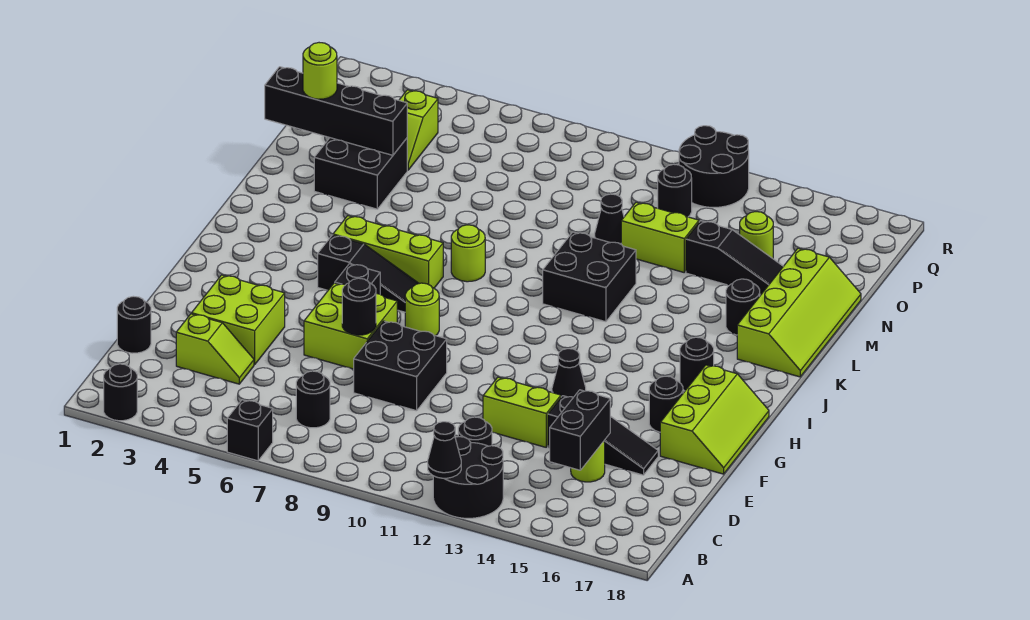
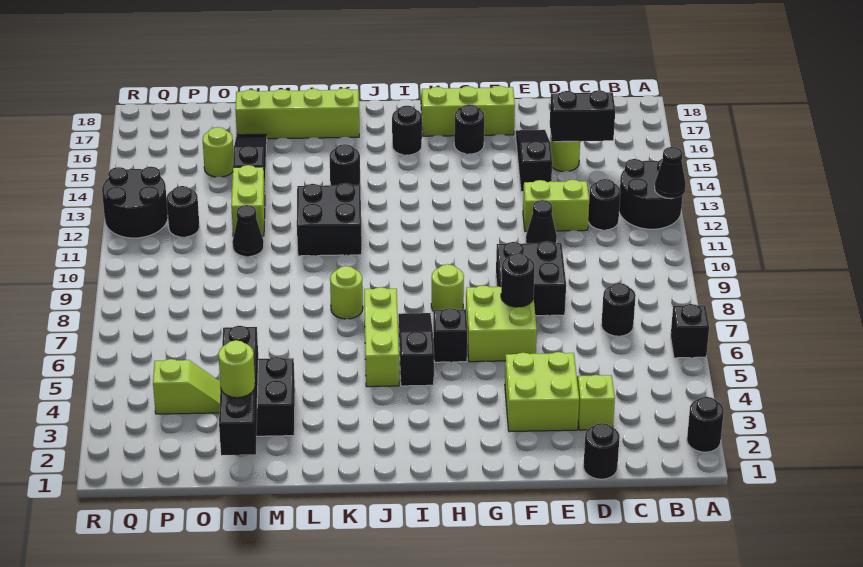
lime 1x2 brick [483,377,561,447] -> lime 1x2 brick turned to [523,180,589,231]
black 1x1 cone [552,349,586,397] -> black 1x1 cone moved to [526,200,557,243]
black 1x1 round brick [726,279,760,335] -> black 1x1 round brick moved to [330,144,360,185]

